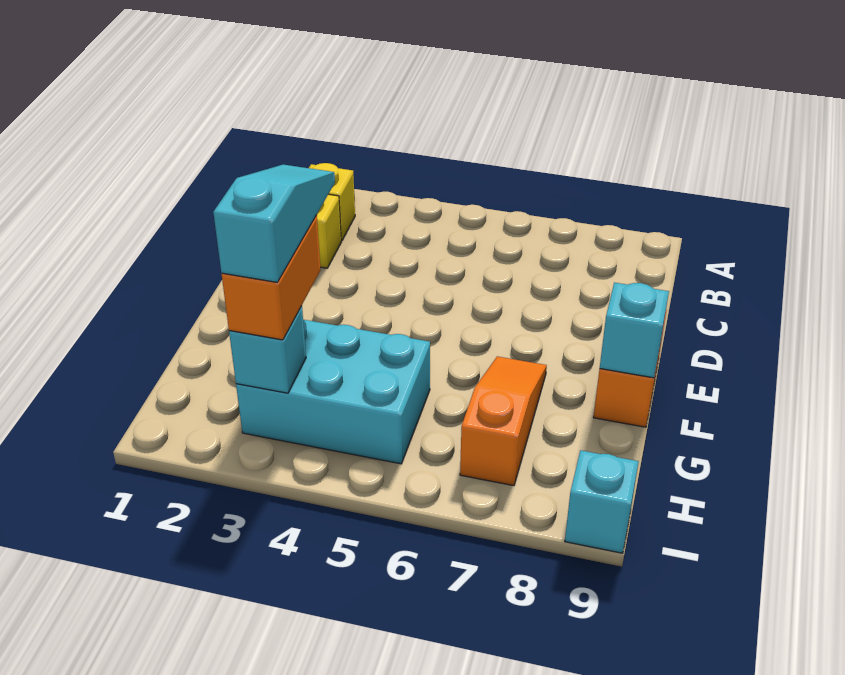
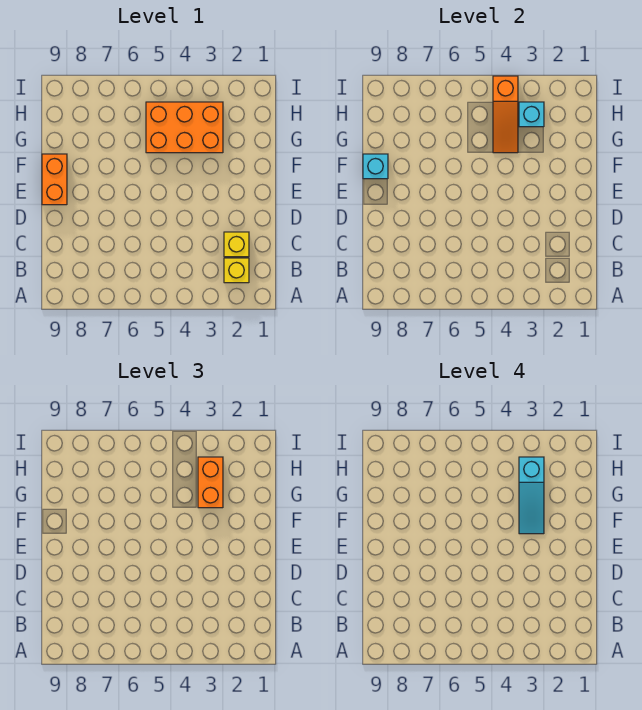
orange 1x3 slope [460,356,547,486] -> orange 1x3 slope moved to [493,76,518,153]
cyan 2x3 brick [236,319,430,464] -> orange 2x3 brick [146,102,223,153]
cyan 1x1 brick [565,450,639,553] -> none

